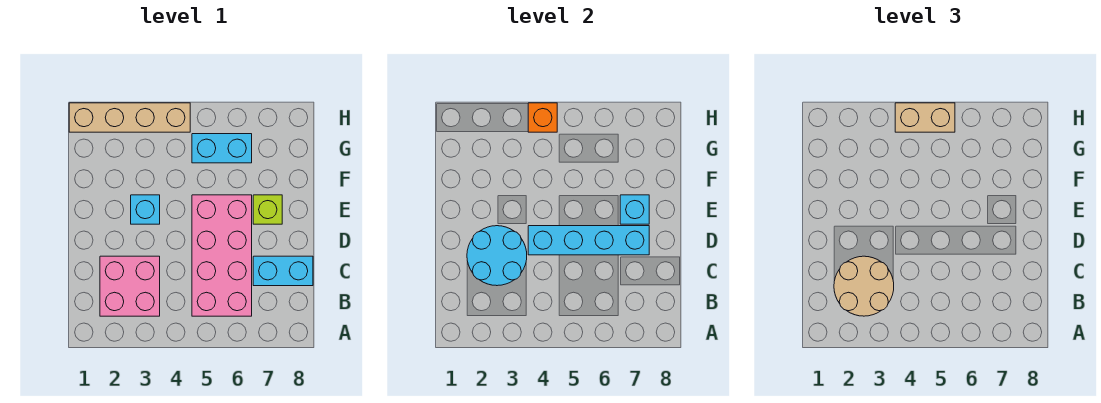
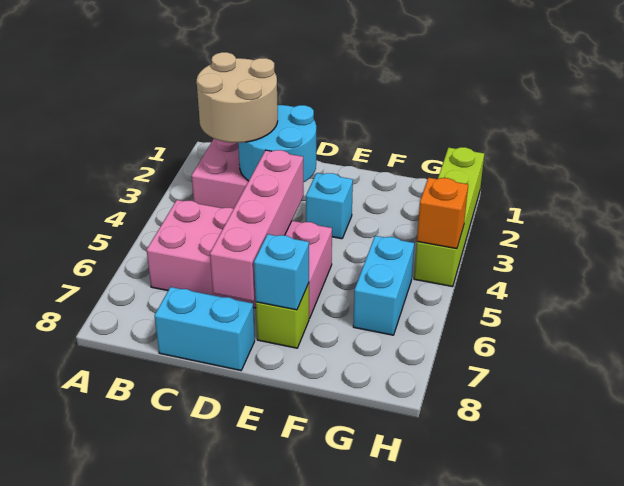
cyan 1x2 brick [253,256,313,286] -> cyan 1x2 brick turned to [155,287,255,371]
cyan 1x4 brick [528,226,649,255] -> pink 1x4 brick [210,150,304,301]
tan 1x4 brick [69,103,190,132] -> lime 1x4 brick [414,147,484,287]
tan 1x2 brick [895,103,955,132] -> none

